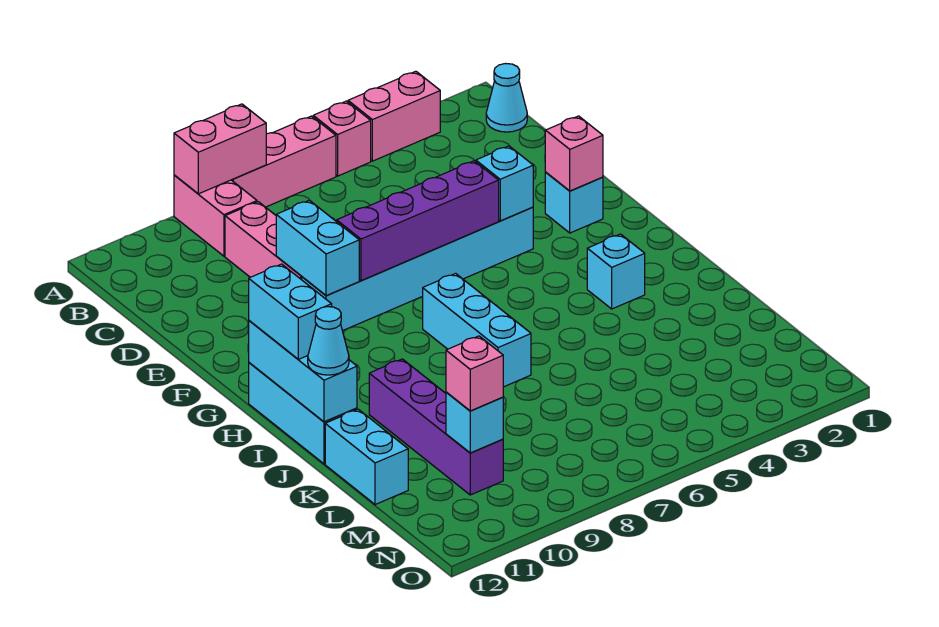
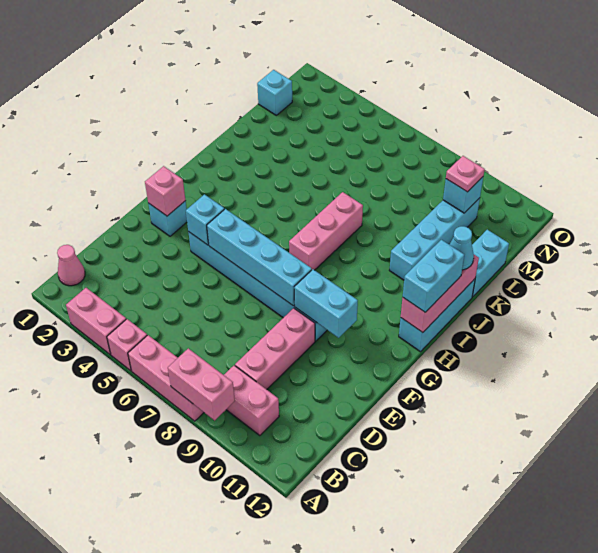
pink 1x2 brick [174,175,257,256] -> pink 1x2 brick turned to [224,365,279,436]
cyan 1x1 cone [486,64,527,132] -> pink 1x1 cone [57,245,85,286]
cyan 1x2 brick [276,200,359,296] -> cyan 1x2 brick turned to [294,269,358,338]
purple 1x4 brick [337,161,499,281] -> cyan 1x4 brick [207,209,312,306]
cyan 1x3 brick [423,273,531,387] -> pink 1x3 brick [289,192,363,270]
cyan 1x3 brick [249,321,357,422] -> pink 1x3 brick [401,255,479,333]
cyan 1x1 brick [587,234,645,309] -> cyan 1x1 brick moved to [257,70,292,115]
purple 1x4 brick [369,359,503,495] -> cyan 1x4 brick [389,198,480,280]
pink 1x1 brick [446,336,503,411] -> pink 1x1 plate [446,156,485,192]

